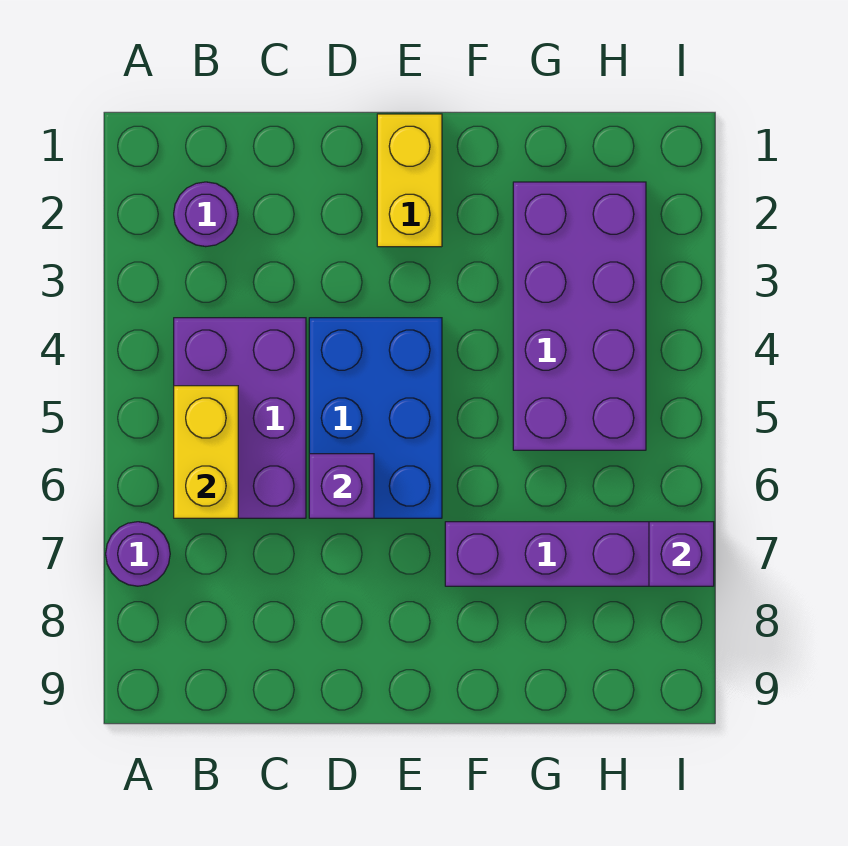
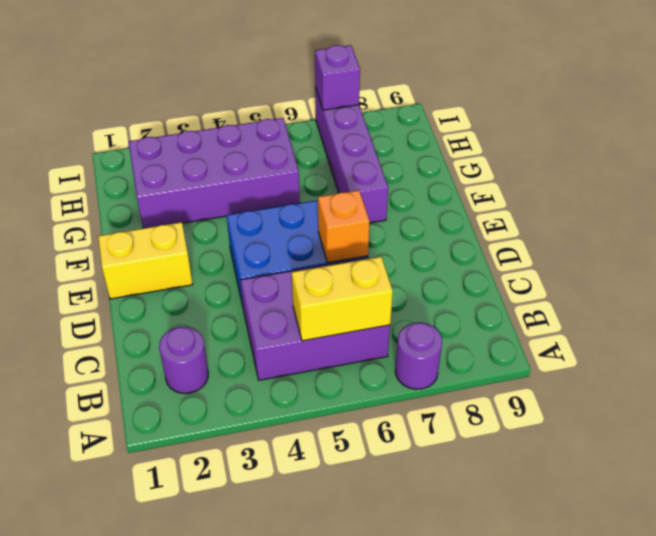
purple 1x1 brick [309,454,374,518] -> orange 1x1 brick [318,190,370,263]

